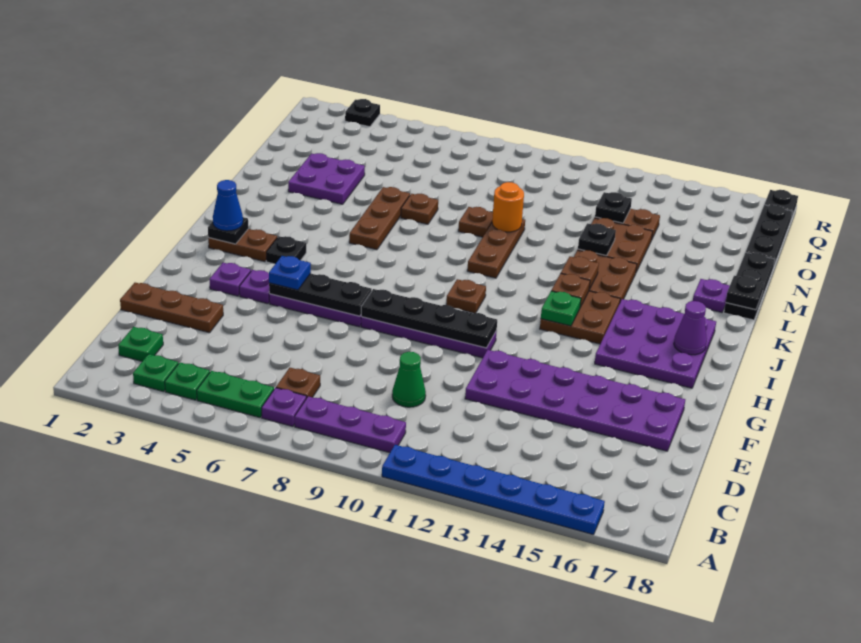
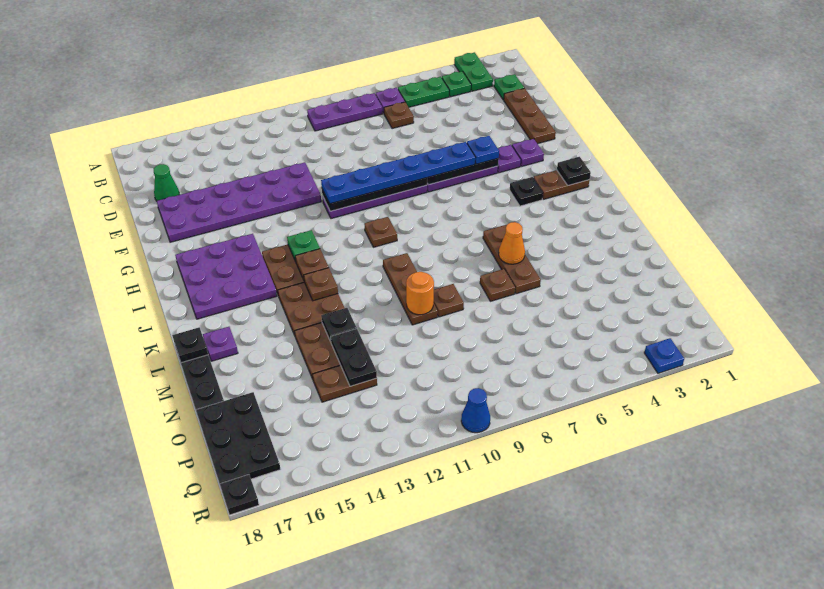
blue 1x6 plate [382,445,605,535] -> blue 1x6 plate moved to [321,142,475,204]
green 1x1 plate [133,354,178,392] -> green 1x2 plate [454,52,493,91]
green 1x1 cone [392,352,426,407] -> green 1x1 cone moved to [154,164,179,201]
brown 1x3 plate [120,283,223,333] -> brown 1x3 plate turned to [504,88,556,144]
blue 1x1 cone [213,180,243,231] -> blue 1x1 cone moved to [461,388,490,433]
purple 1x1 cone [674,301,707,355] -> none
none -> orange 1x1 cone [499,222,525,264]
purple 2x2 plate [288,153,365,204] -> none
black 1x1 plate [595,192,632,223] -> black 1x2 plate [331,329,377,386]
black 1x3 plate [746,205,793,265] -> black 2x3 plate [196,392,280,484]
black 1x1 plate [345,99,380,127] -> blue 1x1 plate [644,338,684,373]

